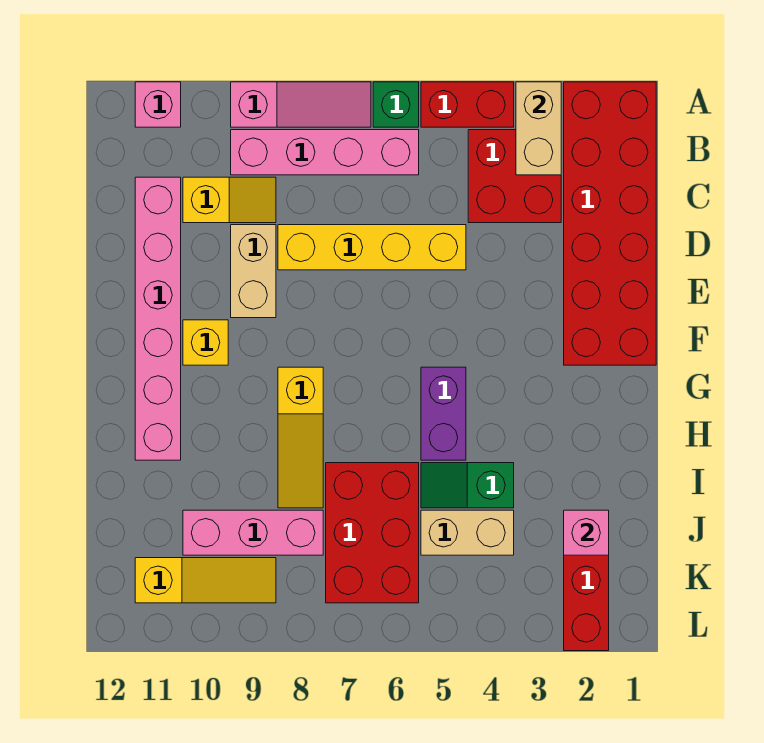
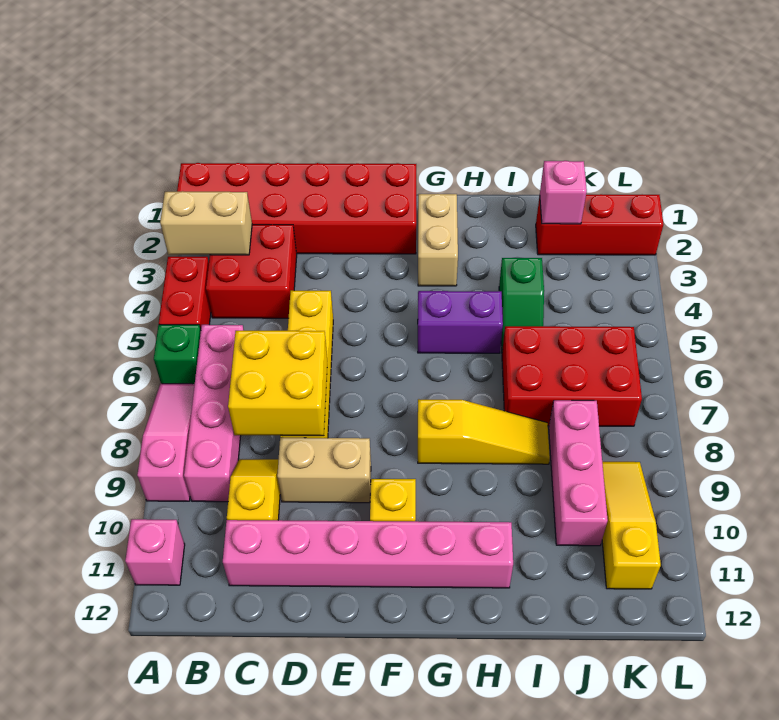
none -> yellow 2x2 brick [228,331,327,436]
tan 1x2 brick [421,510,514,555] -> tan 1x2 brick moved to [418,194,458,286]

